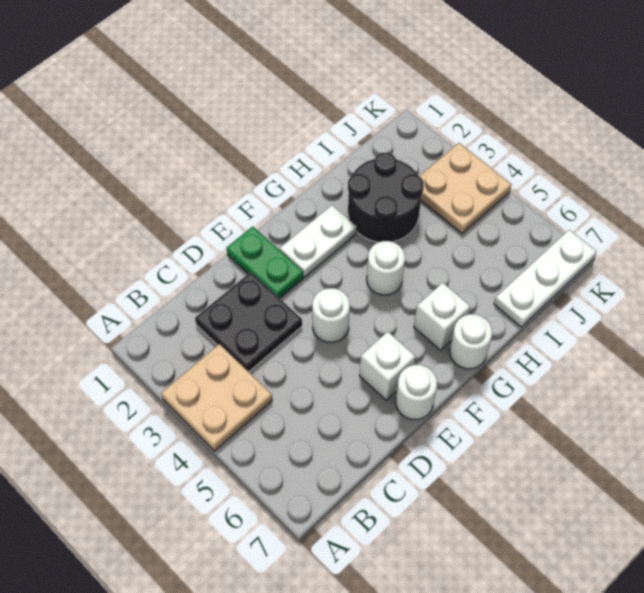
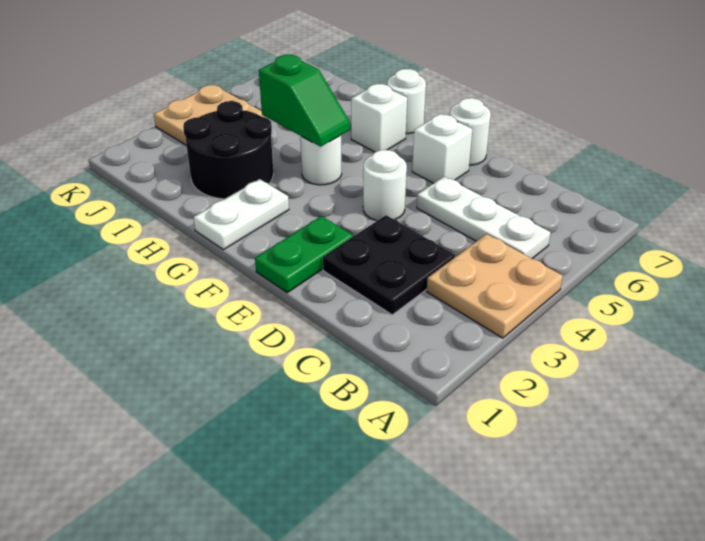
white 1x2 plate [280,205,357,277] -> white 1x2 plate turned to [193,179,289,250]
none -> green 1x2 slope [259,55,350,147]
white 1x3 plate [494,230,597,327] -> white 1x3 plate moved to [417,177,551,258]

